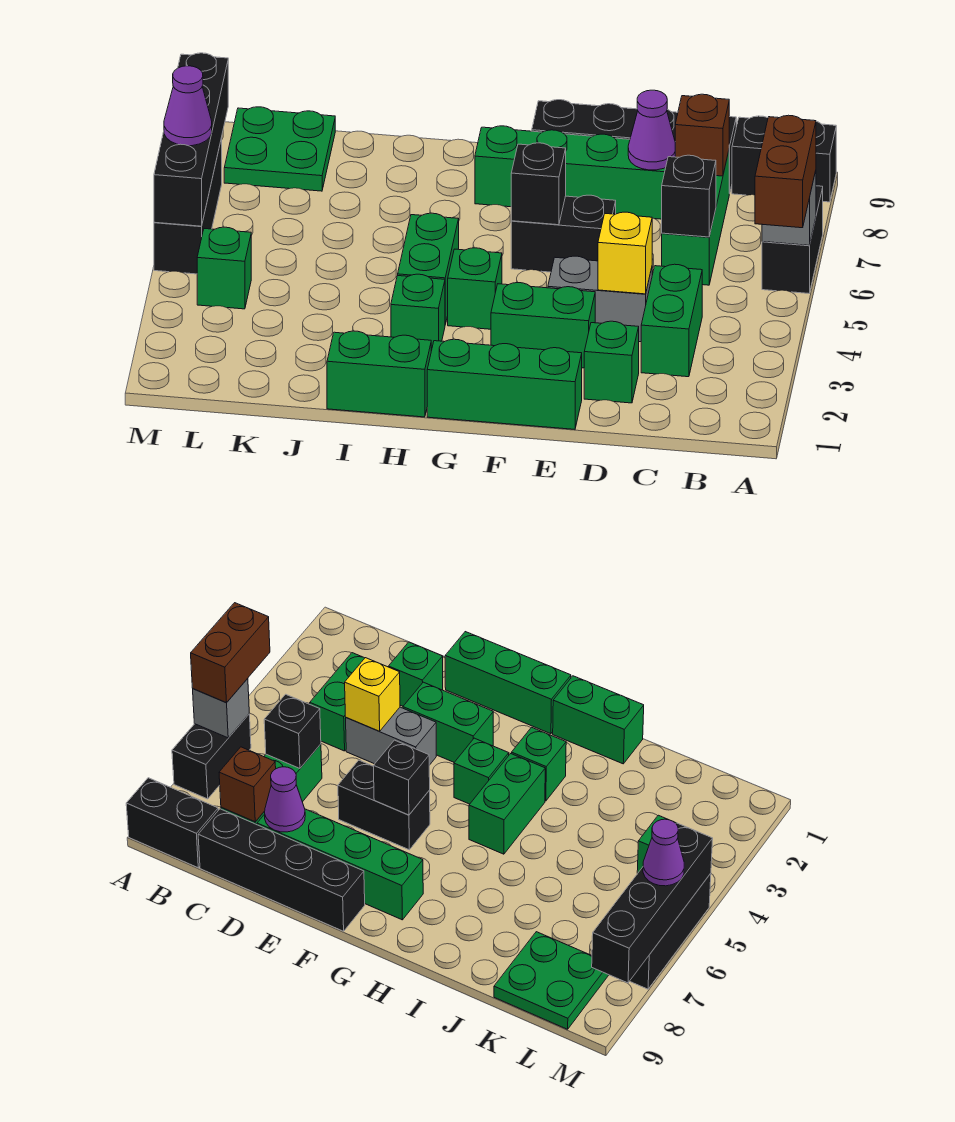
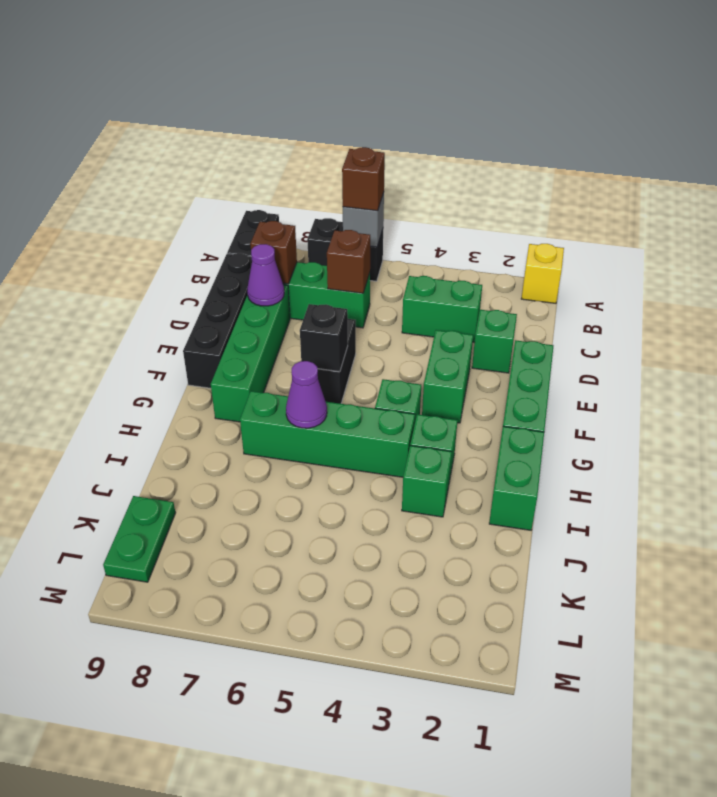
brown 1x2 brick [755,115,816,228] -> brown 1x1 brick [342,147,385,211]
black 1x1 brick [662,155,716,237] -> brown 1x1 brick [327,230,371,293]
grey 1x2 brick [548,256,652,342] -> none
yellow 1x1 brick [598,212,652,294] -> yellow 1x1 brick moved to [521,244,564,303]
green 1x2 brick [398,213,459,324] -> green 1x4 brick [240,391,415,477]
green 2x2 plate [224,107,335,191] -> green 1x2 plate [103,496,175,582]
green 1x1 brick [197,227,251,309] -> green 1x1 brick moved to [402,446,452,517]
black 1x3 brick [154,138,222,274] -> none
black 1x4 brick [154,53,228,226] -> none
purple 1x1 cone [164,66,212,146] -> purple 1x1 cone moved to [286,361,327,428]

